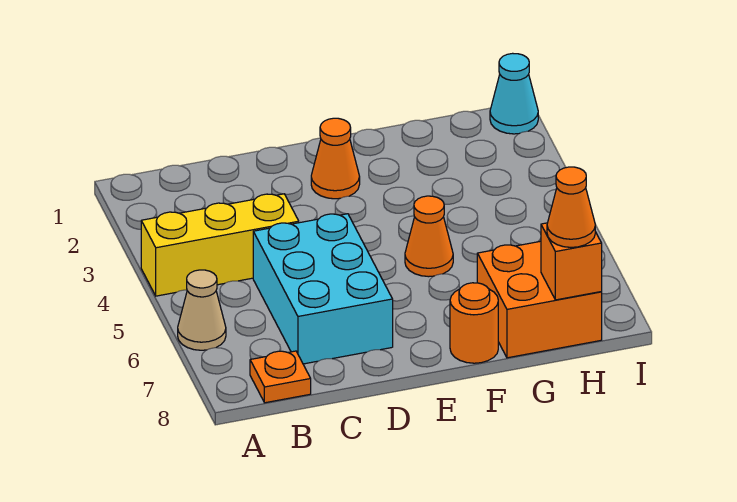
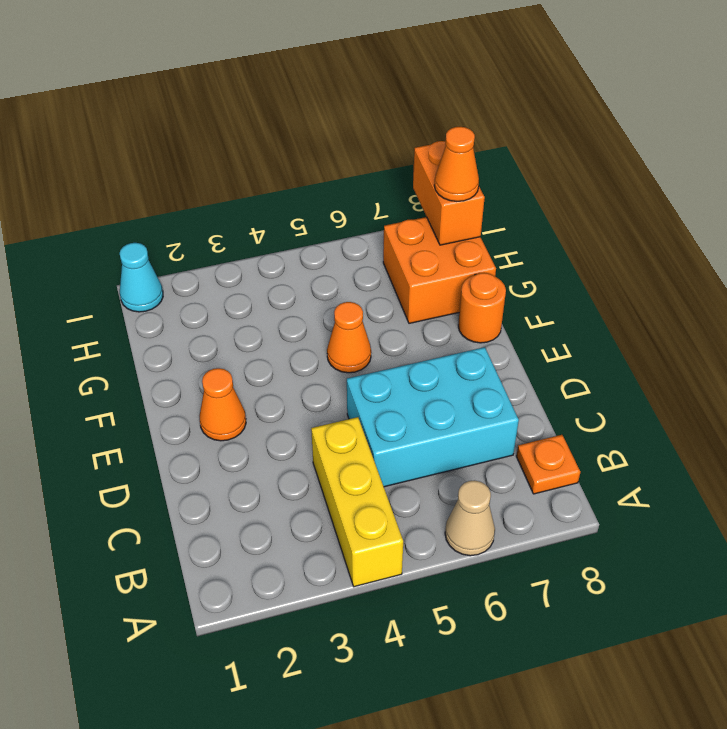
orange 1x1 brick [541,223,602,300] -> orange 1x2 brick [413,141,485,245]

